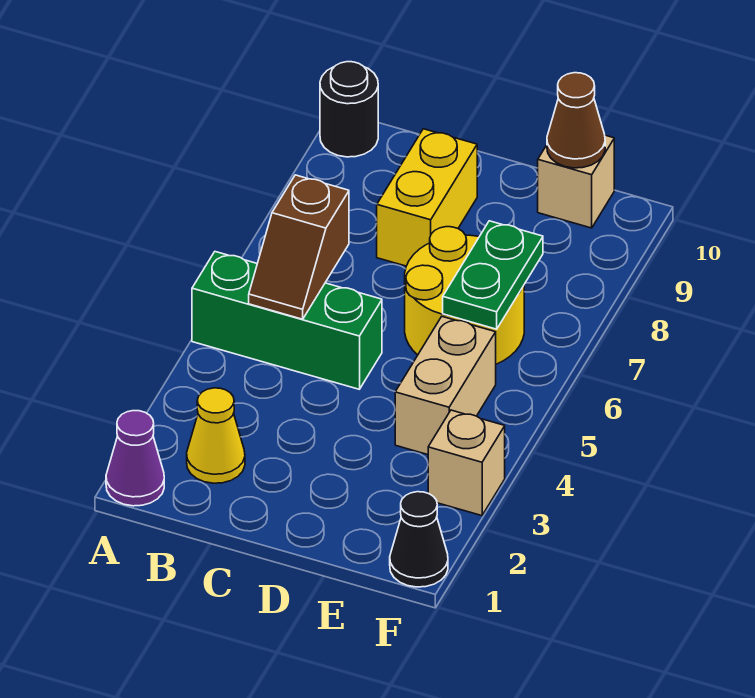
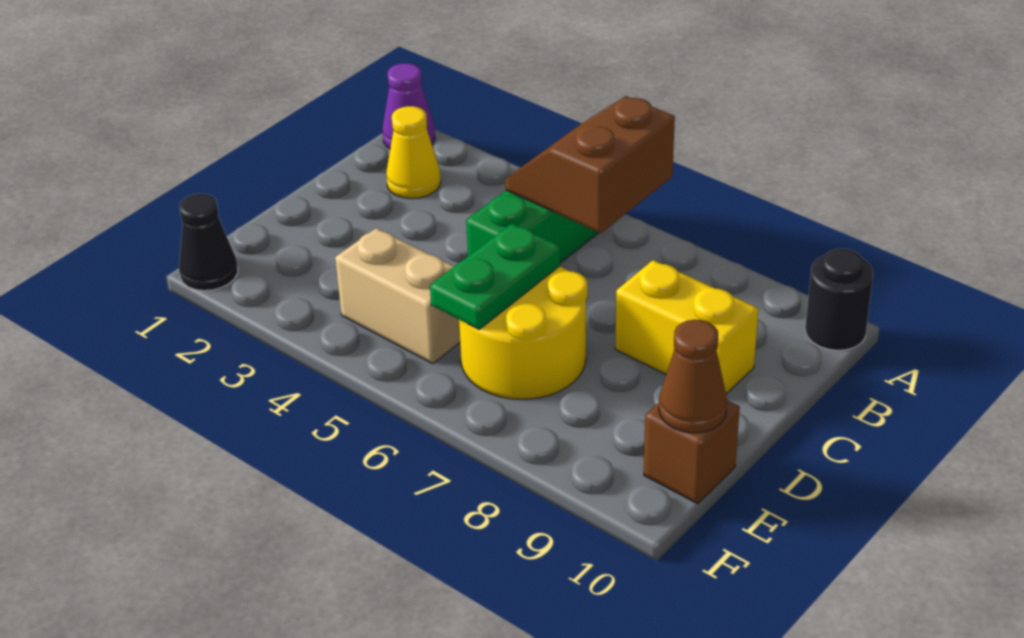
brown 1x2 slope [249,175,349,319] -> brown 2x2 slope [505,96,675,233]
green 1x2 plate [443,221,543,329] -> green 1x2 plate turned to [430,224,560,329]
tan 1x1 brick [538,135,614,228] -> brown 1x1 brick [644,400,740,504]
tan 1x1 brick [428,410,505,516] -> none

